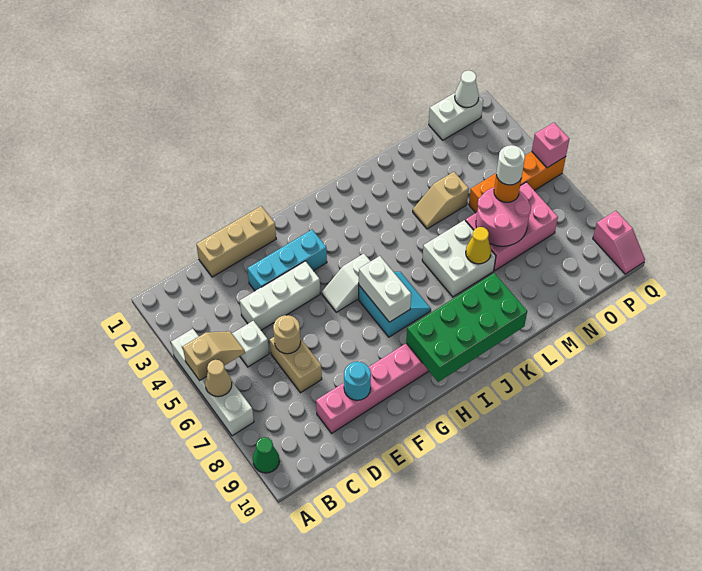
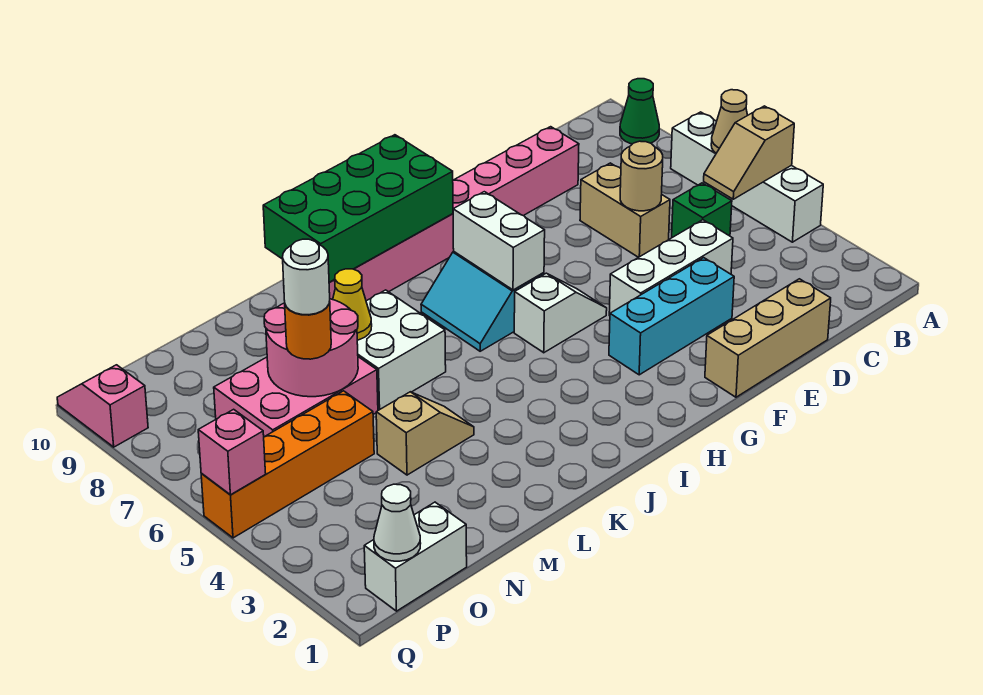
white 1x1 brick [232,321,269,367] -> green 1x1 brick [672,183,732,238]
cyan 1x1 round brick [344,362,371,400] -> none

